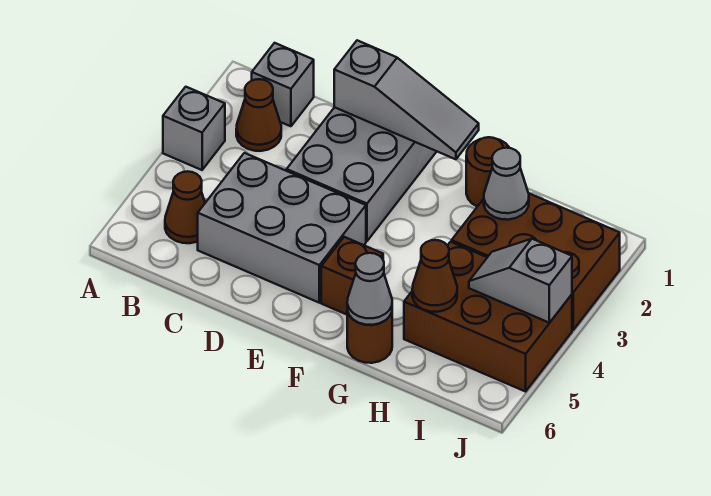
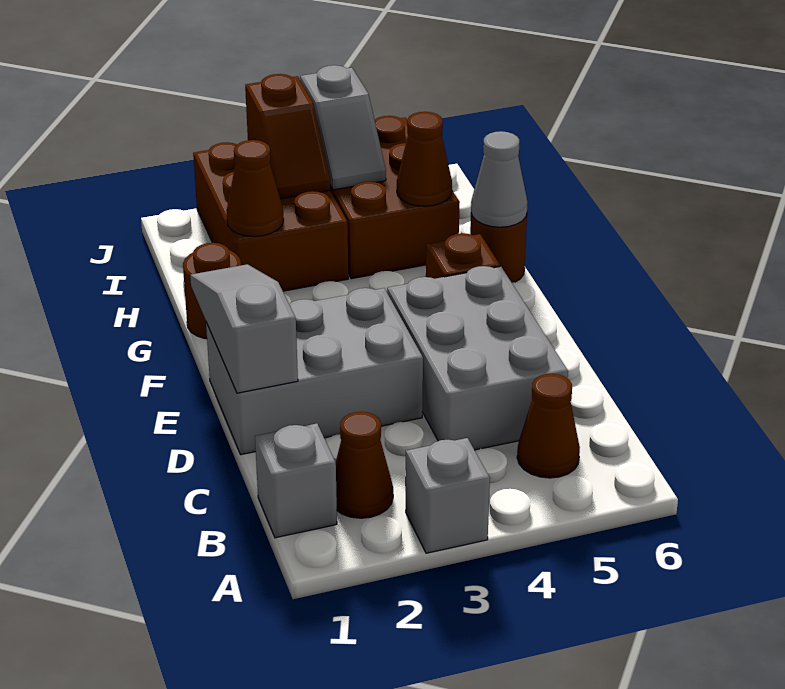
grey 1x1 cone [484,148,529,220] -> brown 1x1 cone [227,140,284,236]
none -> brown 1x2 slope [245,74,331,199]

